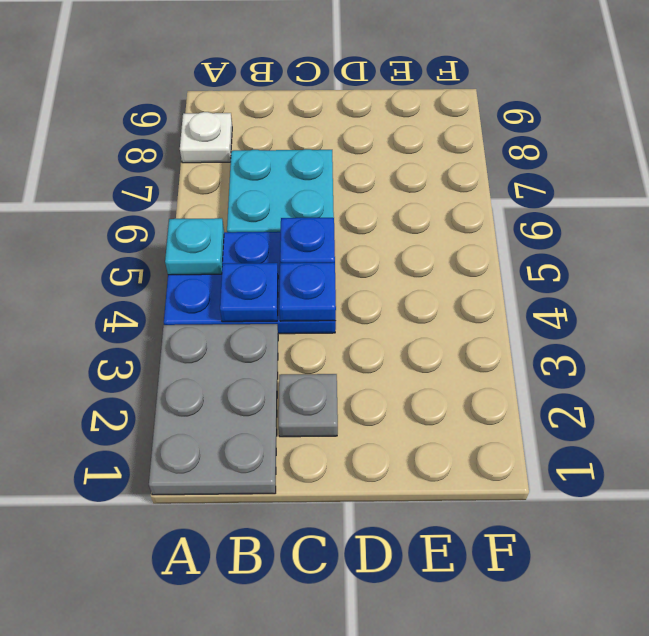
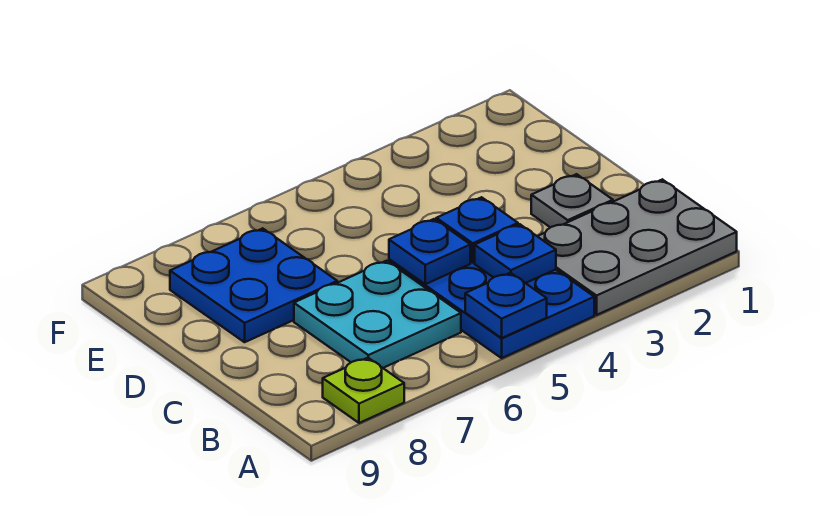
cyan 1x1 plate [165,218,224,275] -> blue 1x1 plate [465,273,547,338]
white 1x1 plate [180,112,232,163] -> lime 1x1 plate [323,358,404,423]
none -> blue 2x2 plate [170,228,337,342]

